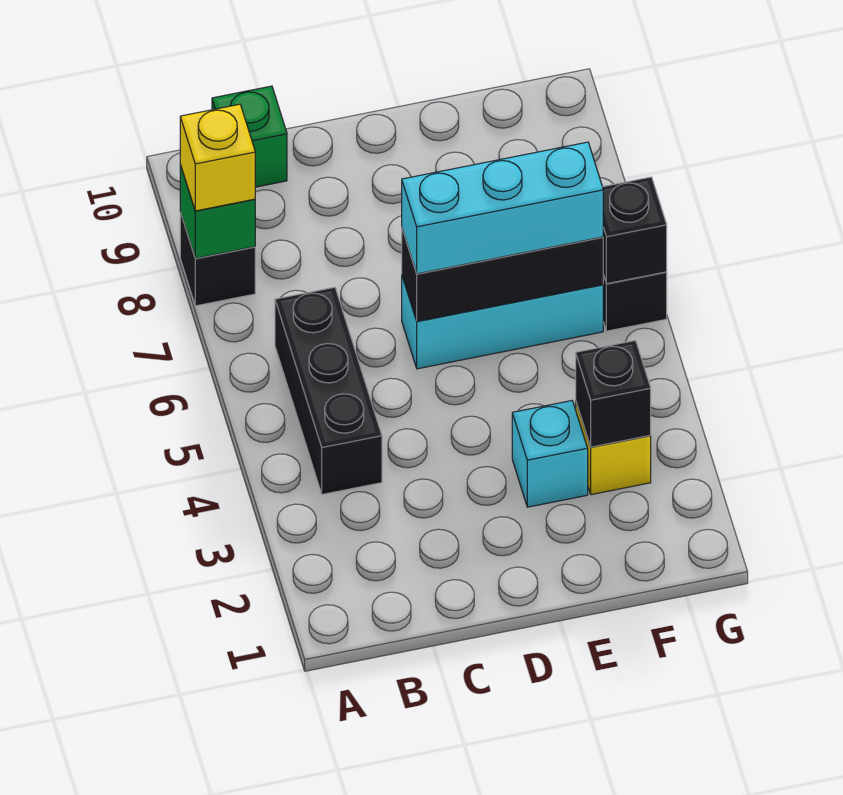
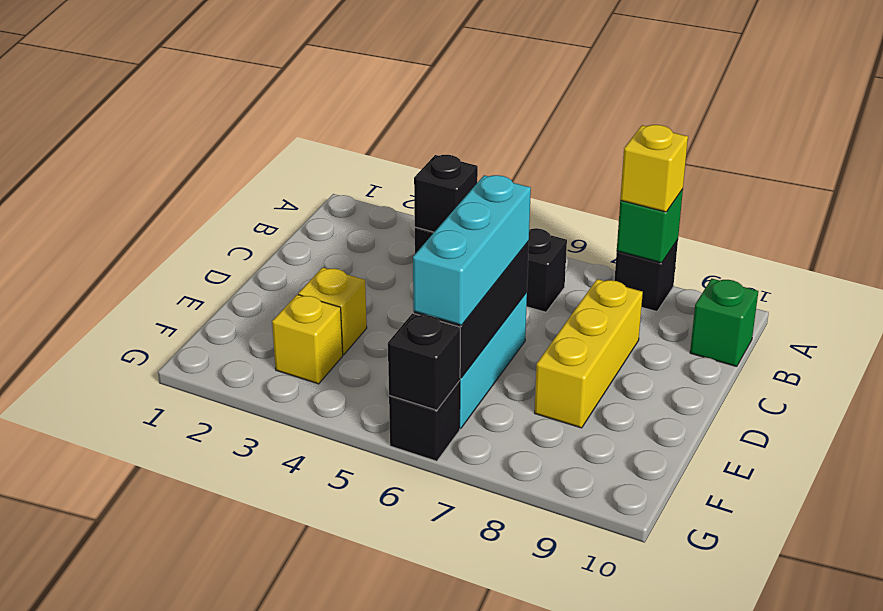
none -> yellow 1x3 brick [535,279,643,428]
cyan 1x1 brick [512,401,588,507] -> yellow 1x1 brick [298,267,367,355]
black 1x1 brick [576,341,651,447] -> black 1x1 brick moved to [414,155,478,232]

